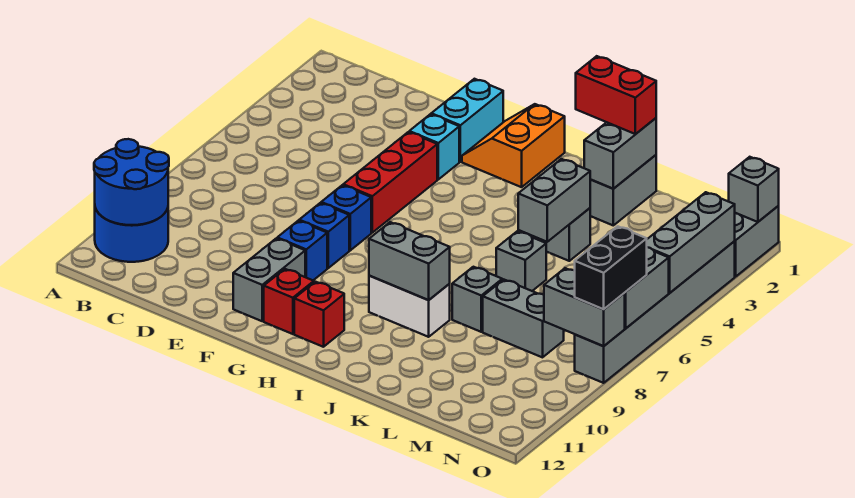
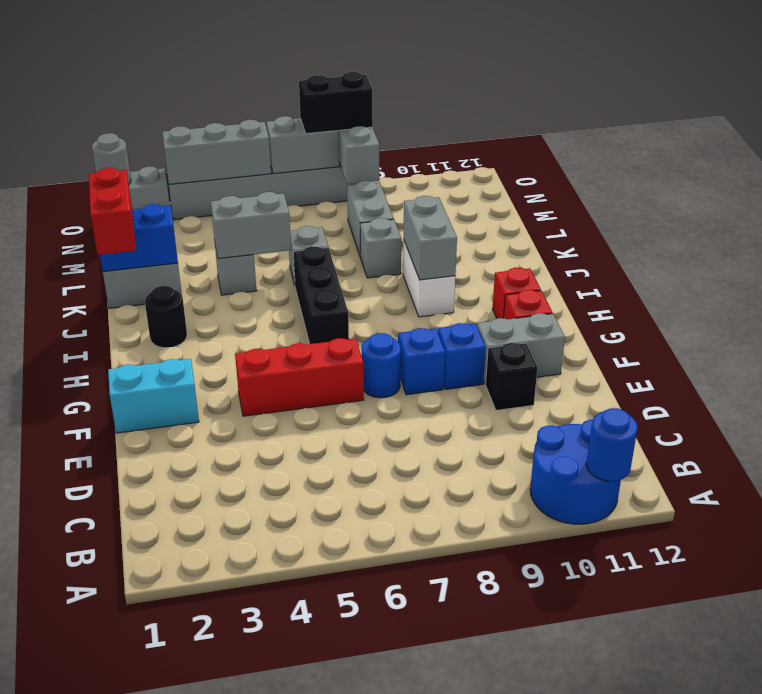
blue 2x2 round brick [94,139,169,225] -> blue 1x1 round brick [586,408,638,481]
none -> black 1x1 brick [486,343,537,410]
cyan 1x1 brick [409,114,459,179] -> none
blue 1x1 brick [321,185,371,250] -> blue 1x1 round brick [361,333,401,398]
orange 2x2 slope [462,104,565,187] -> none
none -> black 1x3 brick [293,247,349,344]
none -> black 1x1 round brick [145,286,187,348]
grey 1x2 brick [584,118,656,189] -> blue 1x2 brick [100,204,178,272]
grey 1x1 brick [729,157,779,222] -> grey 1x1 round brick [92,133,131,184]

